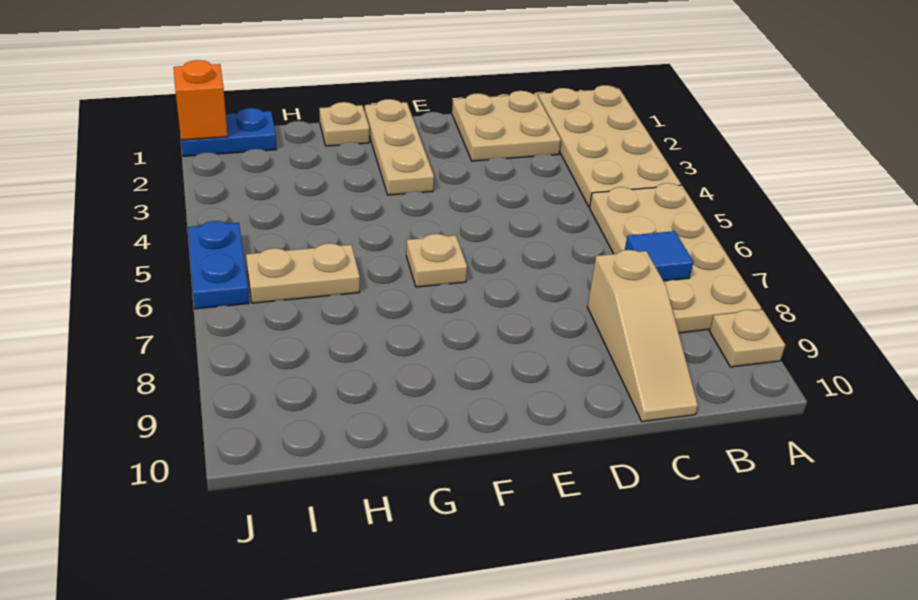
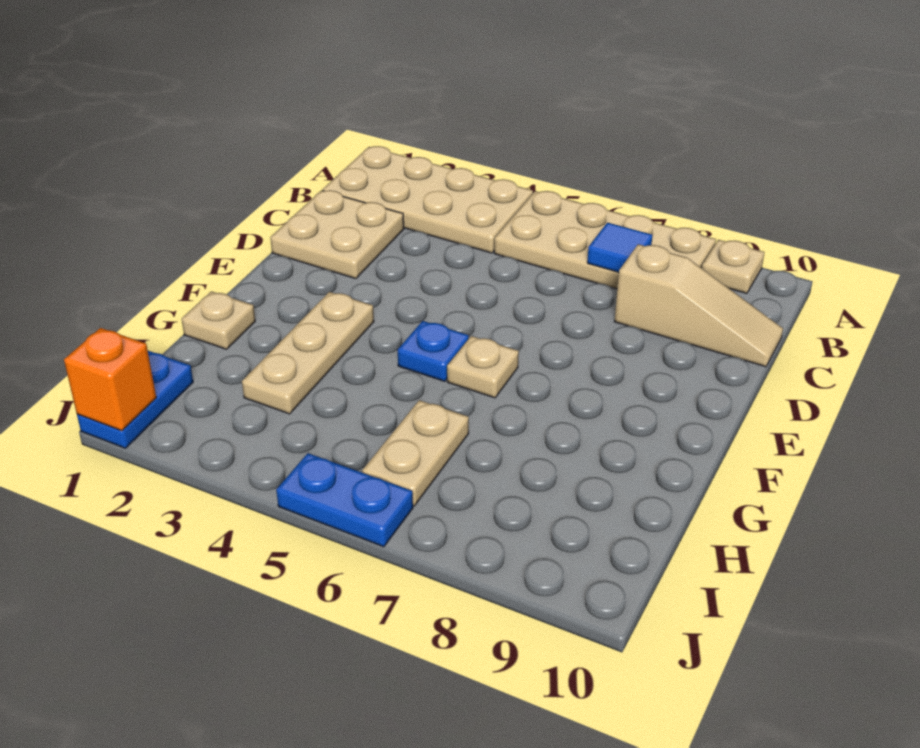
tan 1x3 plate [365,99,434,195] -> tan 1x3 plate turned to [242,292,374,414]
none -> blue 1x1 plate [398,321,469,381]

